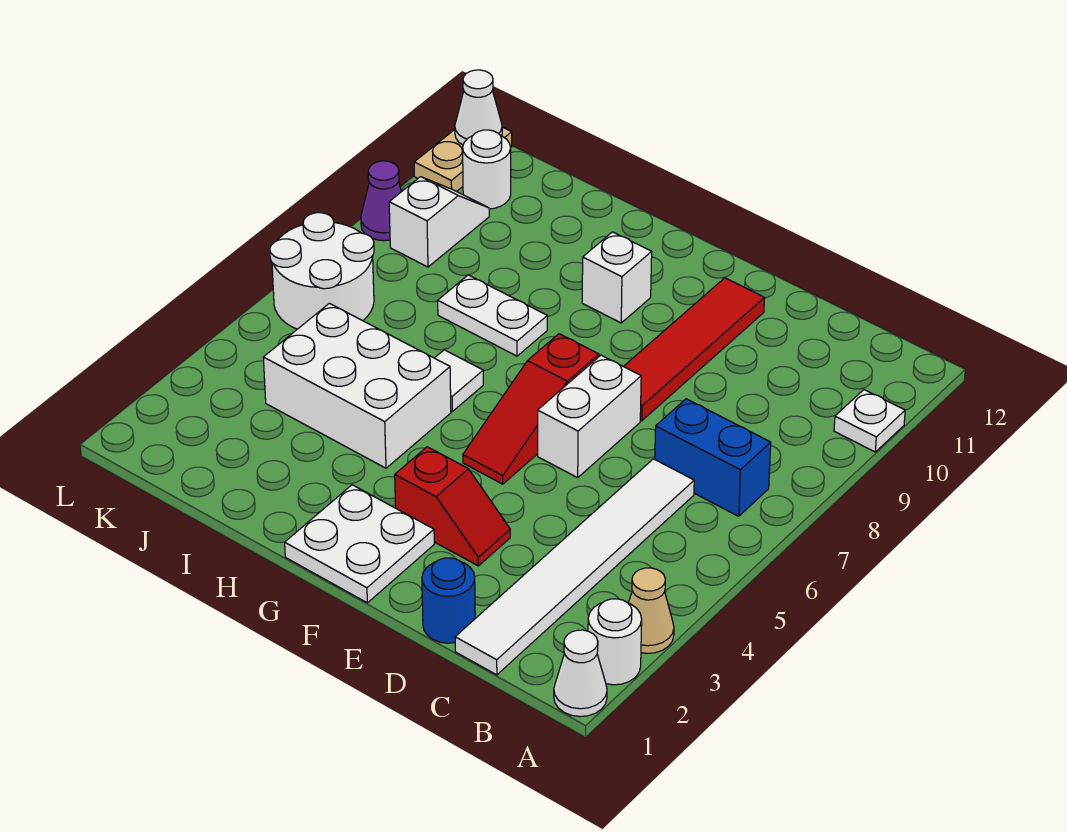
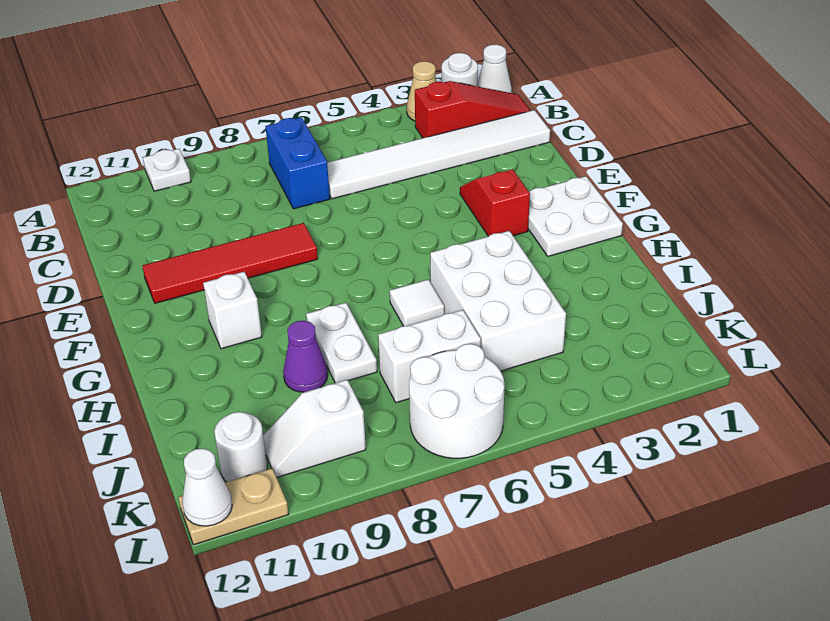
blue 1x1 round brick [422,558,475,643] -> none
white 1x2 brick [538,355,641,478] -> white 1x2 brick moved to [378,310,481,403]
red 1x3 slope [463,334,599,484] -> red 1x3 slope moved to [415,81,531,138]
purple 1x1 cone [361,161,402,241] -> purple 1x1 cone moved to [283,321,328,392]

